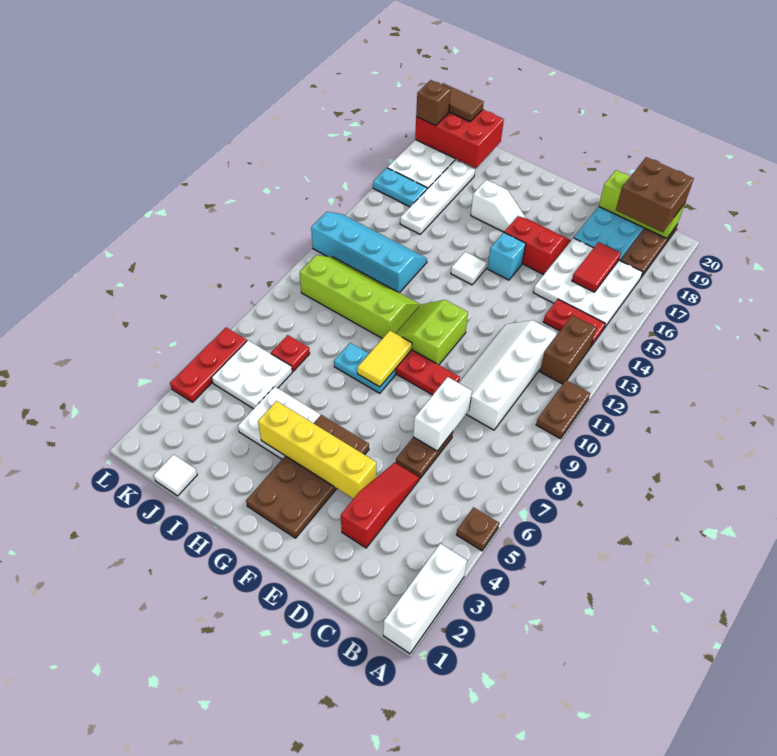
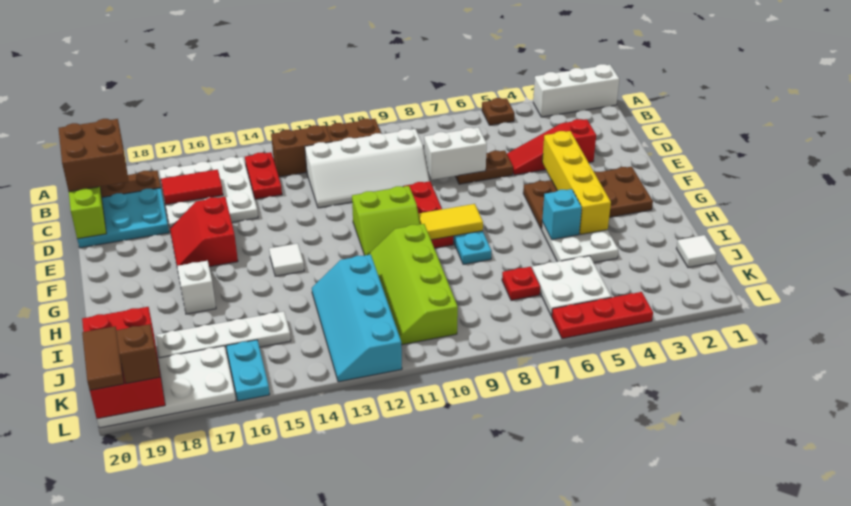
cyan 1x1 brick [487,233,526,280] -> cyan 1x1 brick moved to [542,189,582,240]

